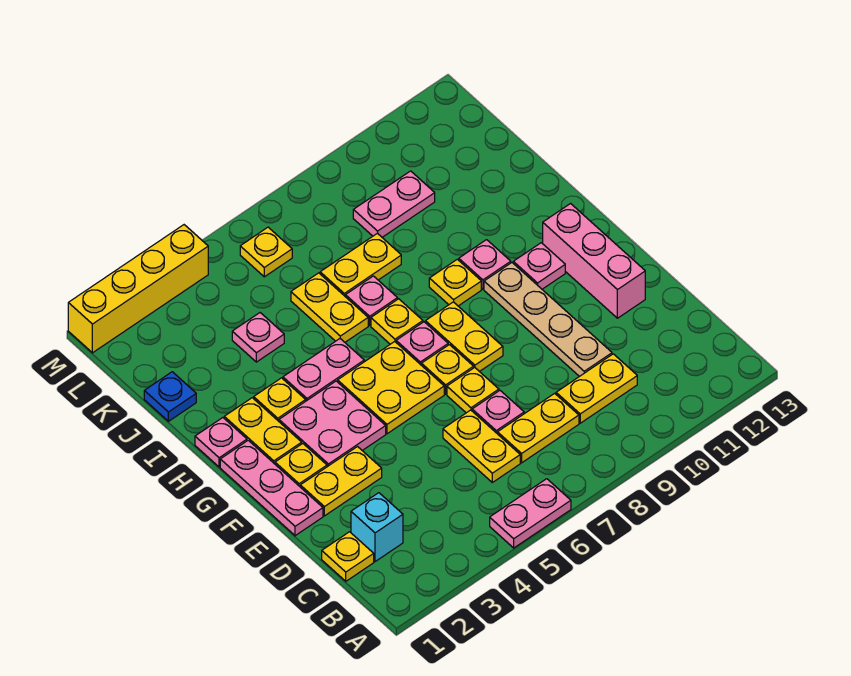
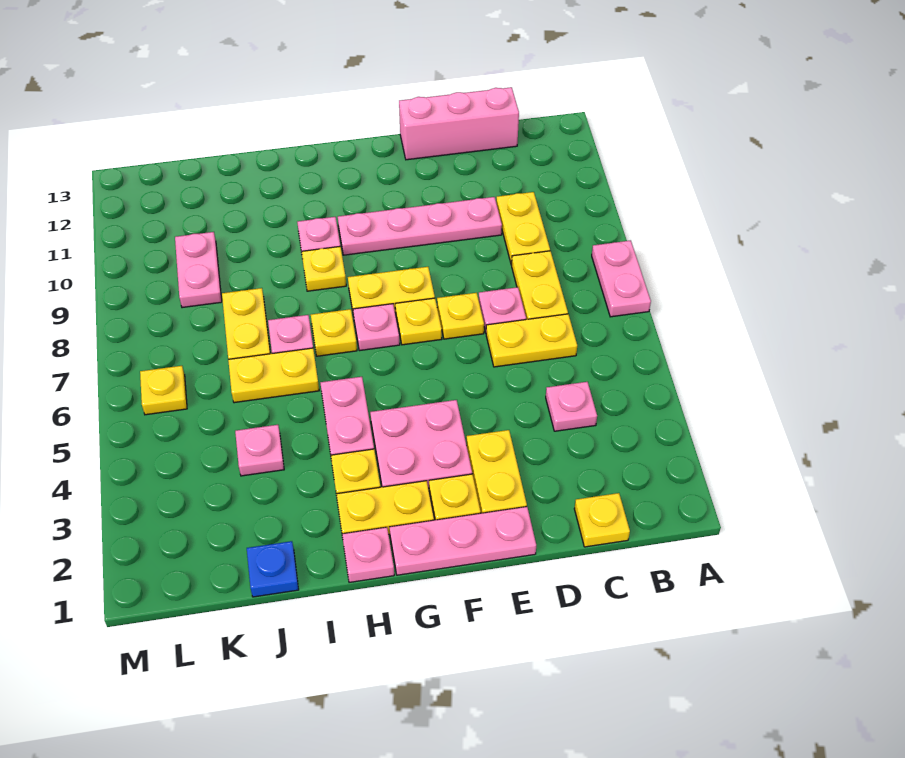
pink 1x2 plate [490,479,571,548] -> pink 1x2 plate moved to [592,240,651,317]
cyan 1x1 brick [351,493,403,562] -> none
tan 1x4 plate [484,263,612,377] -> pink 1x4 plate [338,197,502,255]
pink 1x3 brick [543,204,645,318] -> pink 1x3 brick moved to [399,87,519,160]
yellow 2x2 plate [338,342,444,434] -> none
pink 1x1 plate [513,243,565,289] -> pink 1x1 plate moved to [546,382,597,431]
yellow 1x4 brick [68,225,208,353] -> none

